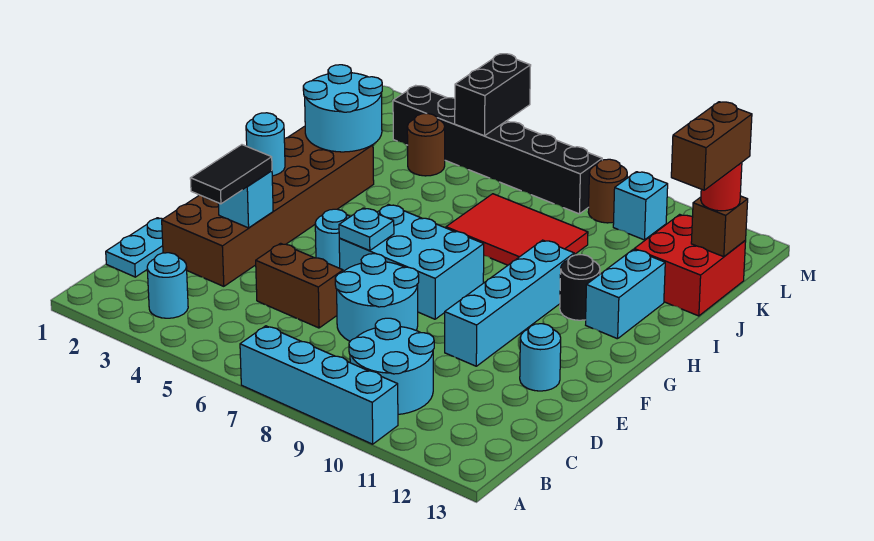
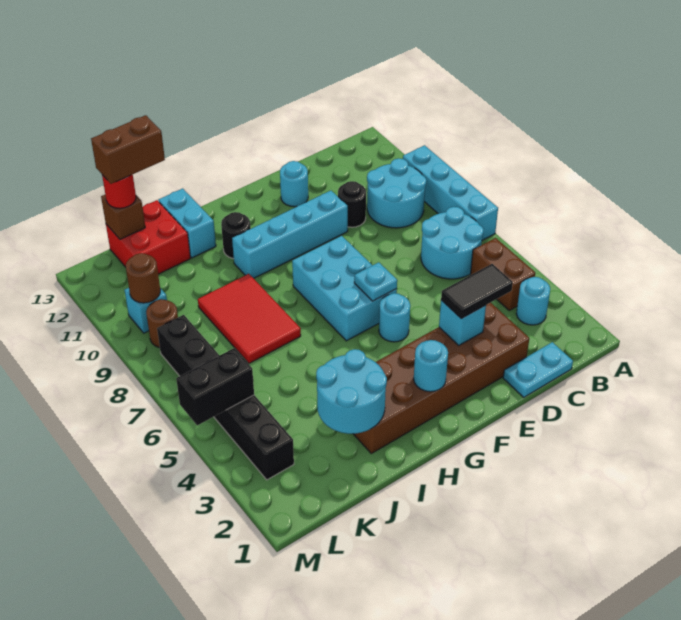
brown 1x2 brick [256,243,343,328] -> brown 1x2 brick moved to [471,238,535,310]
cyan 2x2 round brick [335,254,419,341] -> cyan 2x2 round brick moved to [421,207,484,279]
none -> black 1x1 round brick [338,181,366,227]
cyan 1x2 brick [586,250,665,339] -> cyan 1x2 brick turned to [158,188,216,258]
brown 1x1 round brick [407,113,445,176] -> brown 1x1 round brick moved to [126,253,160,303]

